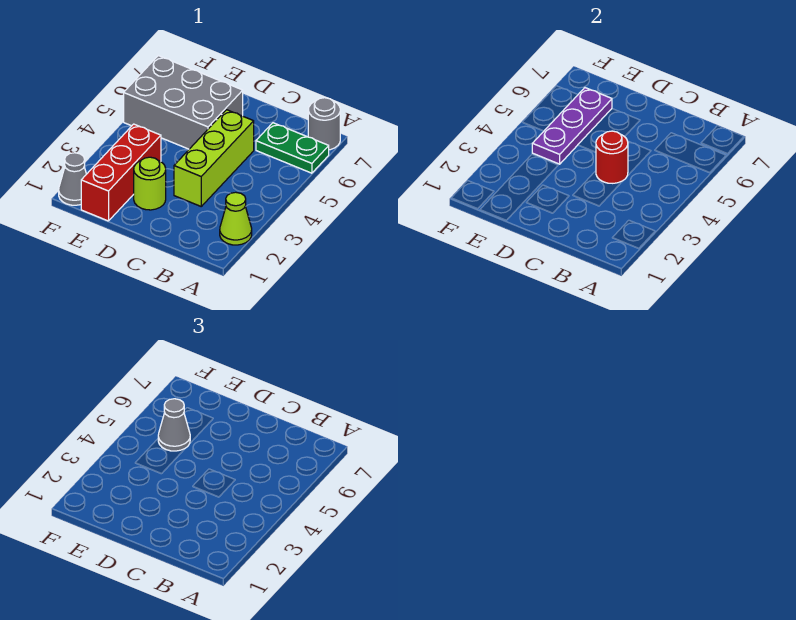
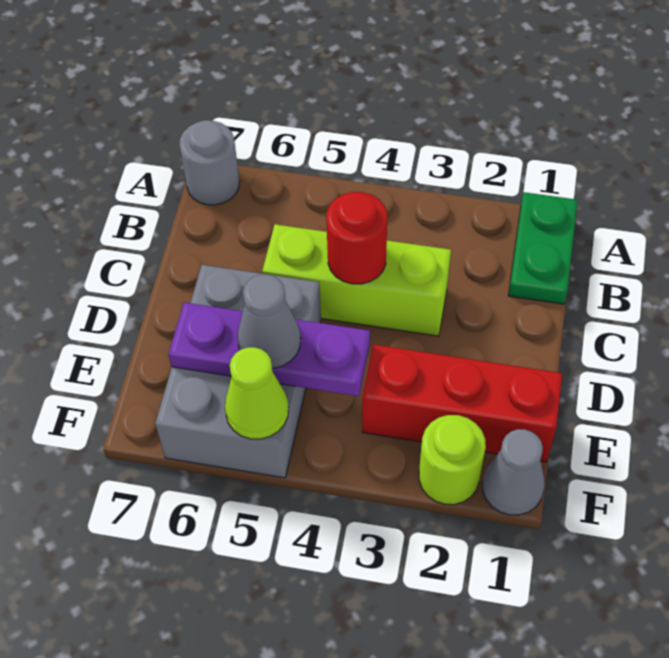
lime 1x1 cone [220,192,252,245] -> lime 1x1 cone moved to [225,347,288,439]
green 1x2 plate [256,123,329,173] -> green 1x2 plate moved to [508,192,578,304]
lime 1x1 round brick [134,157,166,210] -> lime 1x1 round brick moved to [419,415,486,505]

